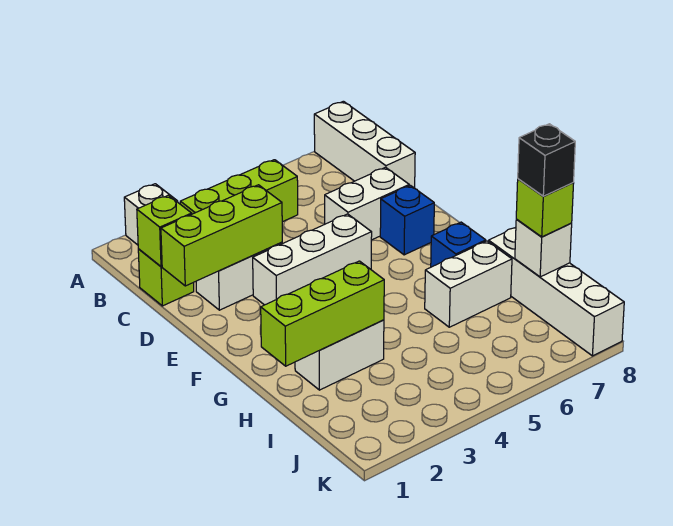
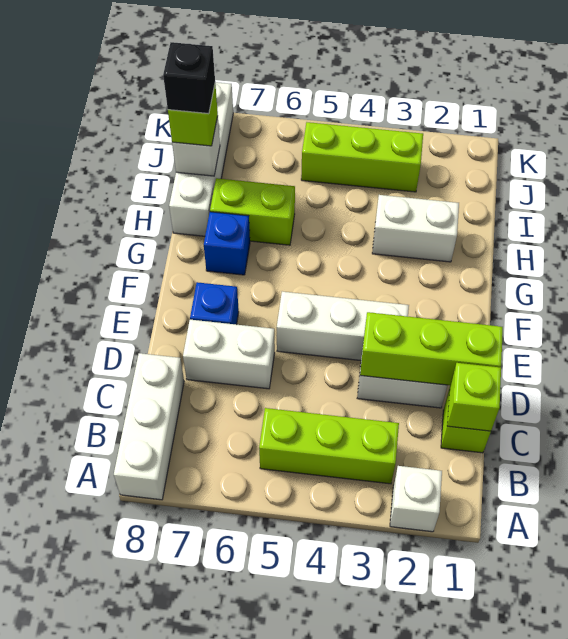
lime 1x3 brick [261,261,384,366] -> lime 1x3 brick moved to [301,122,423,192]
white 1x2 brick [425,241,512,327] -> lime 1x2 brick [210,178,295,245]

